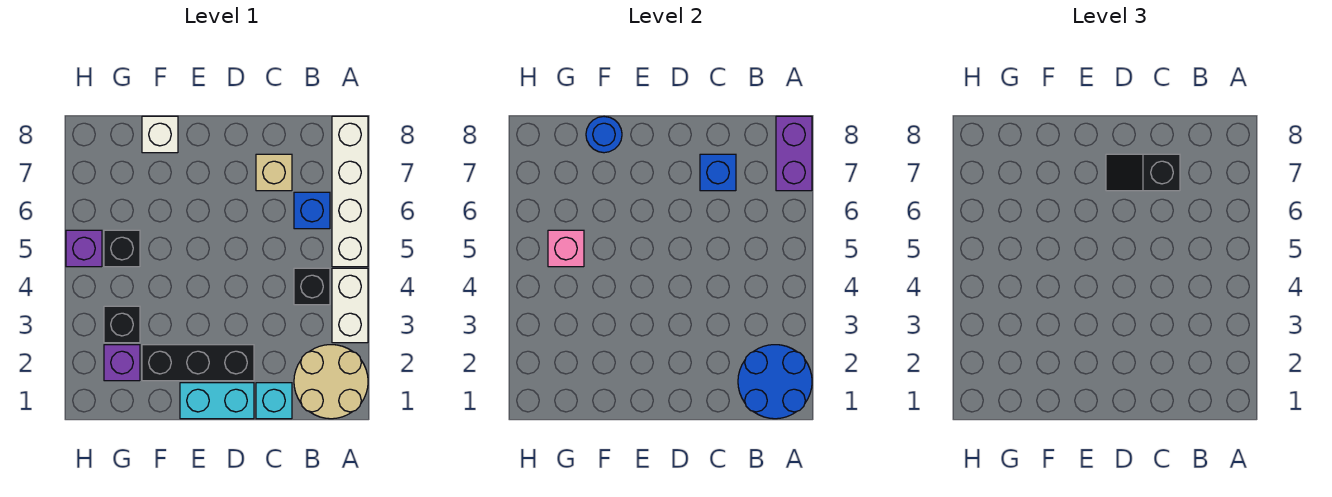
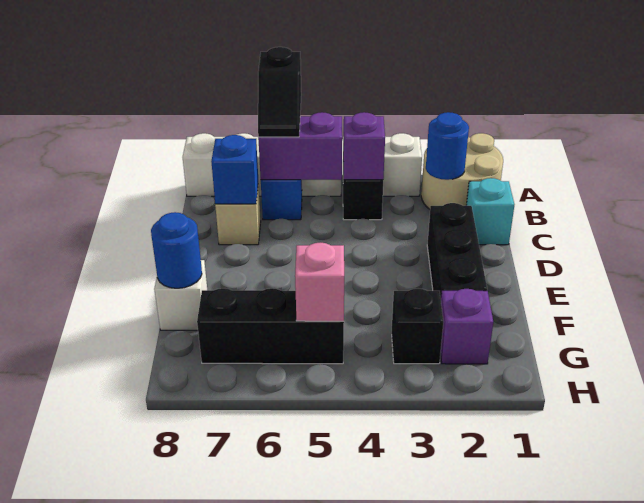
blue 2x2 round brick [738,345,812,419] -> blue 1x1 round brick [426,112,469,180]
purple 1x2 brick [776,116,812,191] -> purple 1x2 brick moved to [258,112,342,180]
black 1x2 slope [1106,154,1180,191] -> black 1x2 slope moved to [258,47,301,137]
cyan 1x2 brick [180,383,254,419] -> none
black 1x1 brick [104,230,140,267] -> black 1x3 brick [197,288,344,364]
purple 1x1 brick [66,230,102,267] -> purple 1x1 brick moved to [343,112,385,180]

